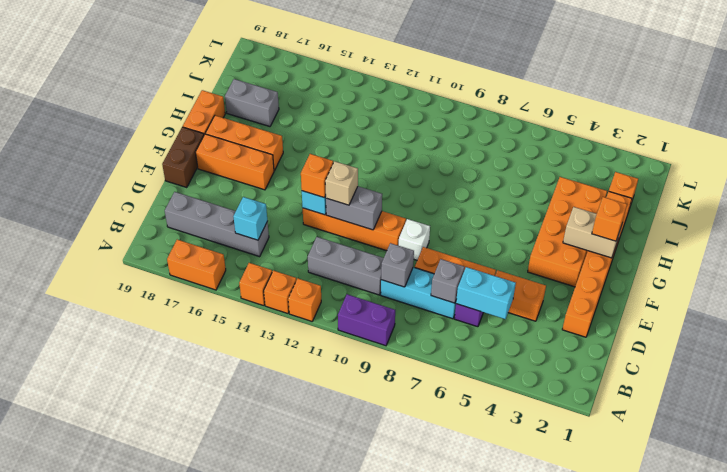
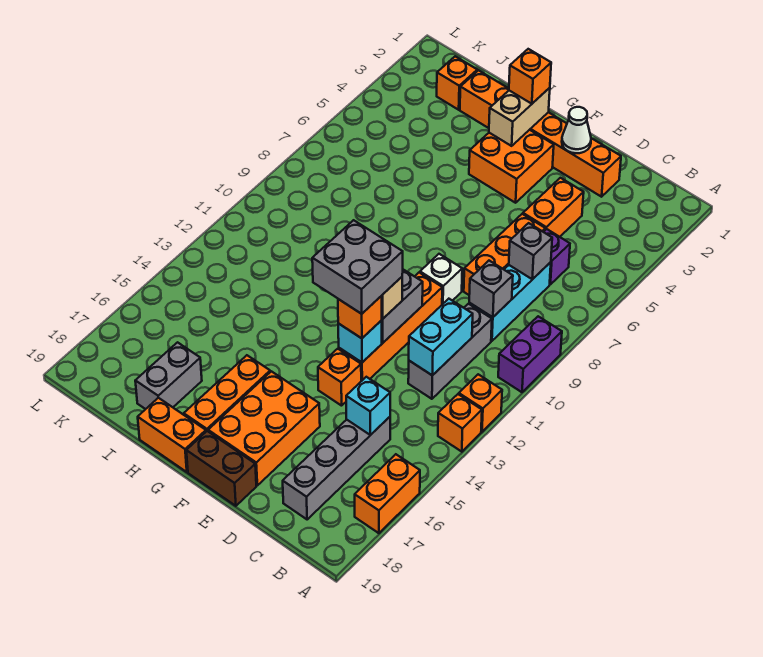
orange 1x1 brick [239,263,272,306] -> orange 1x1 brick moved to [318,349,361,406]
cyan 1x2 brick [456,267,516,319] -> cyan 1x2 brick moved to [409,299,473,376]
none -> white 1x1 cone [562,107,591,153]
none -> grey 2x2 brick [312,220,403,314]
orange 2x4 brick [528,177,607,287] -> orange 2x2 brick [469,130,554,203]
orange 1x3 brick [195,134,274,190] -> orange 2x3 brick [208,371,320,485]

